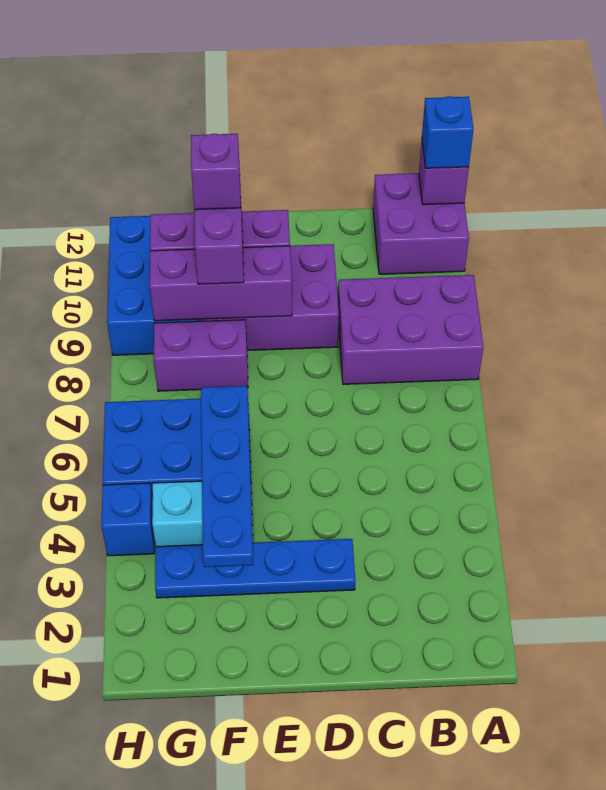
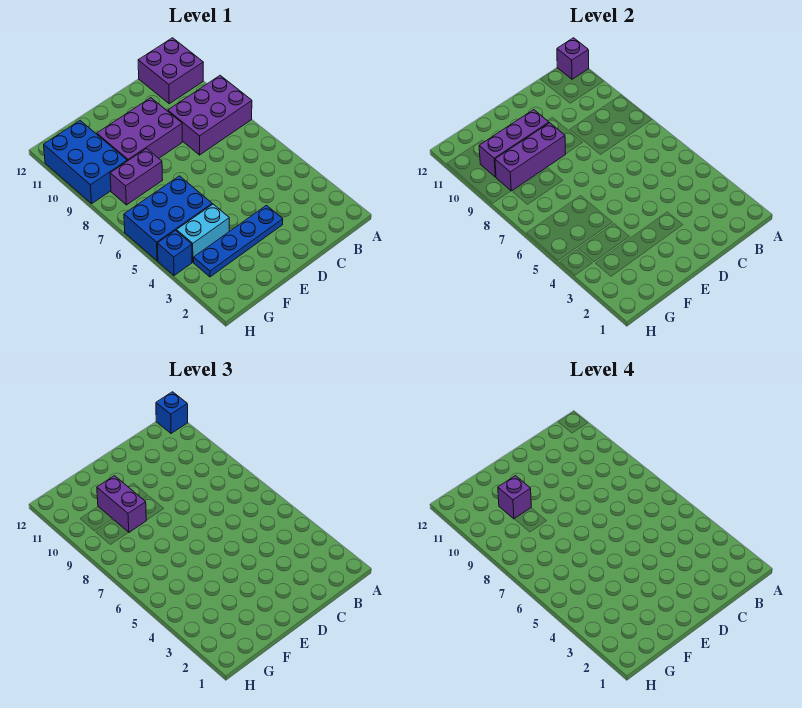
blue 1x4 plate [201,386,253,567] -> none

